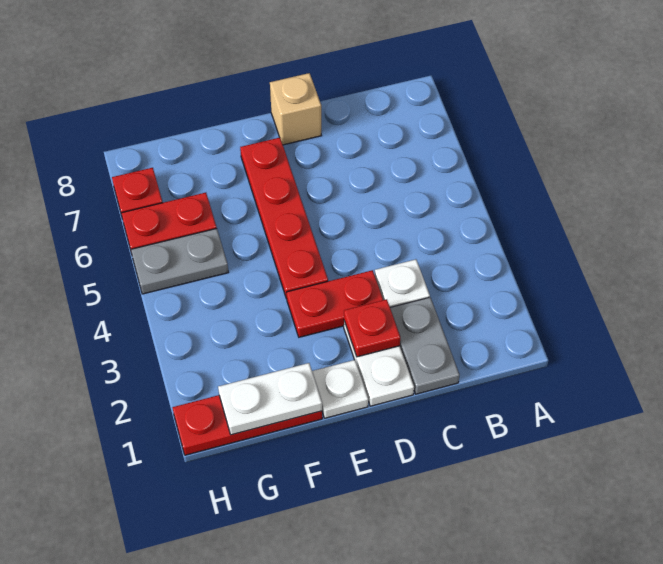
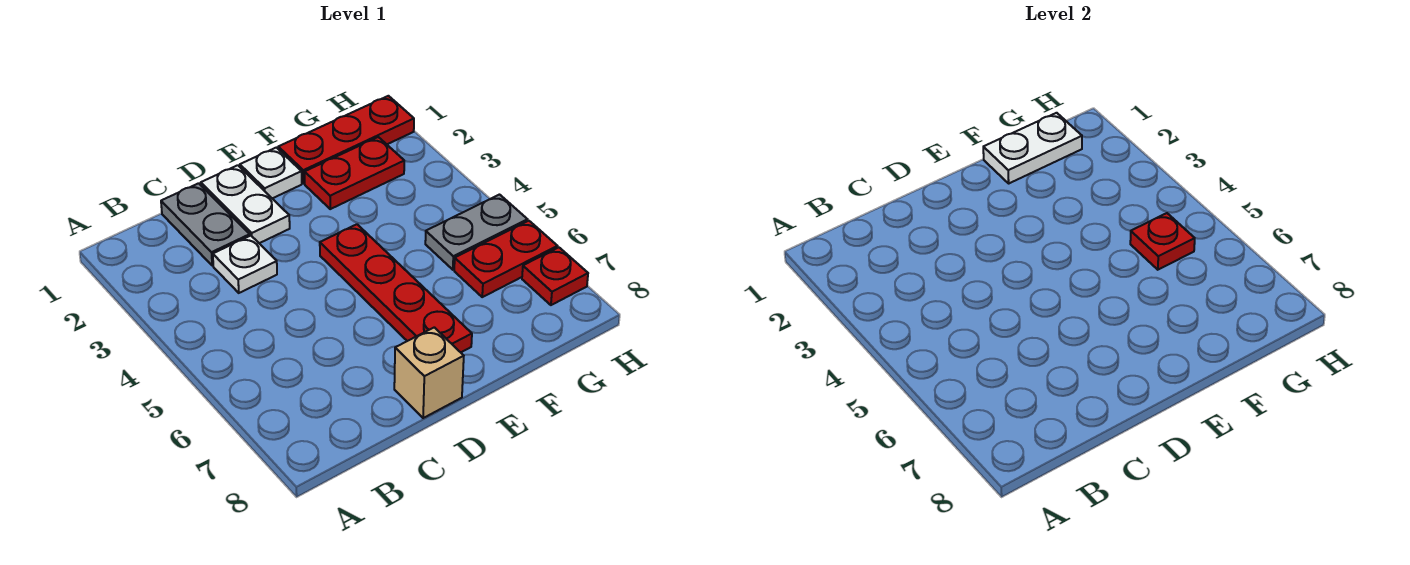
red 1x1 plate [344,299,400,357] -> red 1x1 plate moved to [1130,213,1195,270]
red 1x2 plate [287,270,383,337] -> red 1x2 plate moved to [305,137,404,209]

